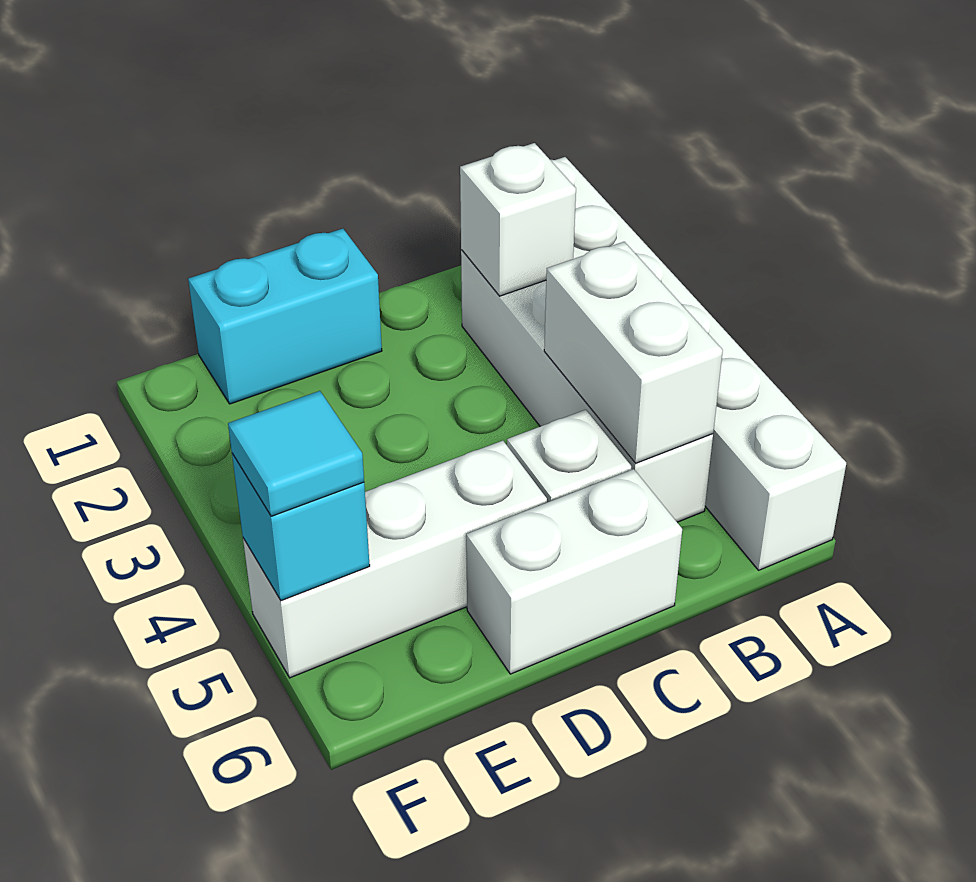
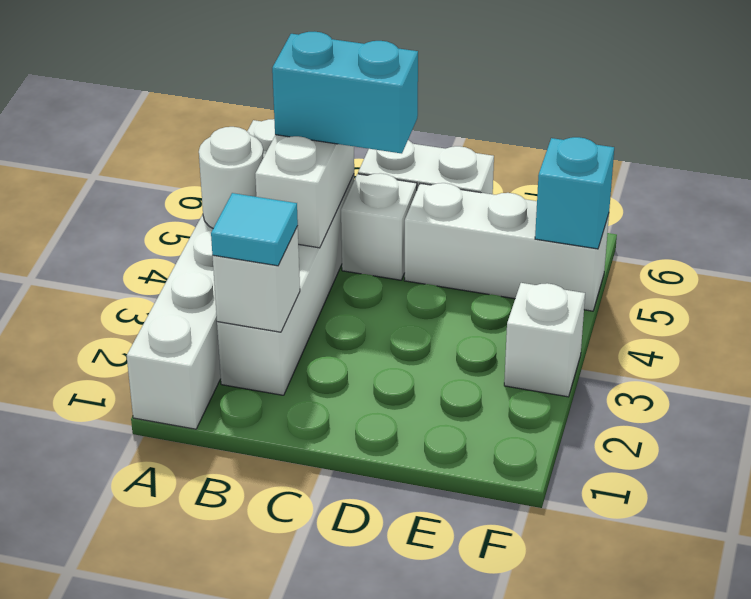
none -> white 1x1 round brick [199,127,264,228]
cyan 1x2 brick [188,229,382,404] -> cyan 1x2 brick moved to [272,32,418,153]
none -> white 1x1 brick [504,283,585,397]
cyan 1x1 tile [228,391,364,516] -> cyan 1x1 tile moved to [211,193,298,266]

